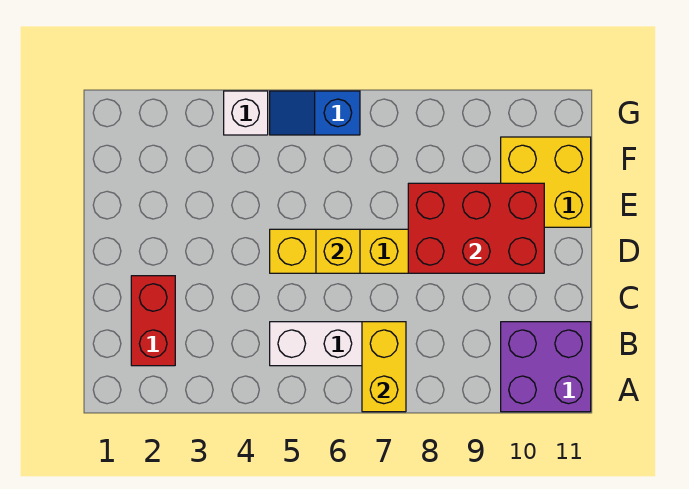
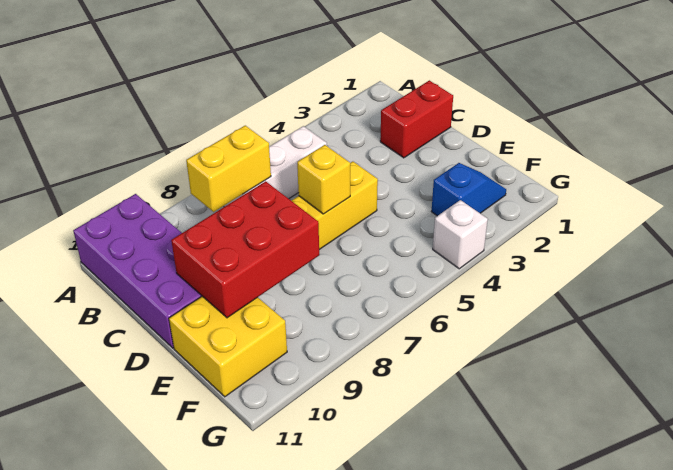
yellow 1x2 brick [362,322,406,412] -> yellow 1x2 brick turned to [186,126,271,212]
purple 2x2 brick [501,322,591,412] -> purple 2x4 brick [73,194,202,348]
red 1x2 brick [131,276,175,366] -> red 1x2 brick turned to [380,80,453,158]
blue 1x2 slope [270,91,360,135] -> blue 1x2 slope moved to [432,163,506,216]

